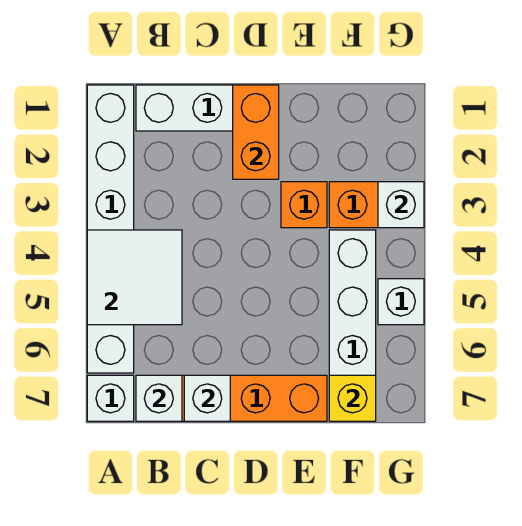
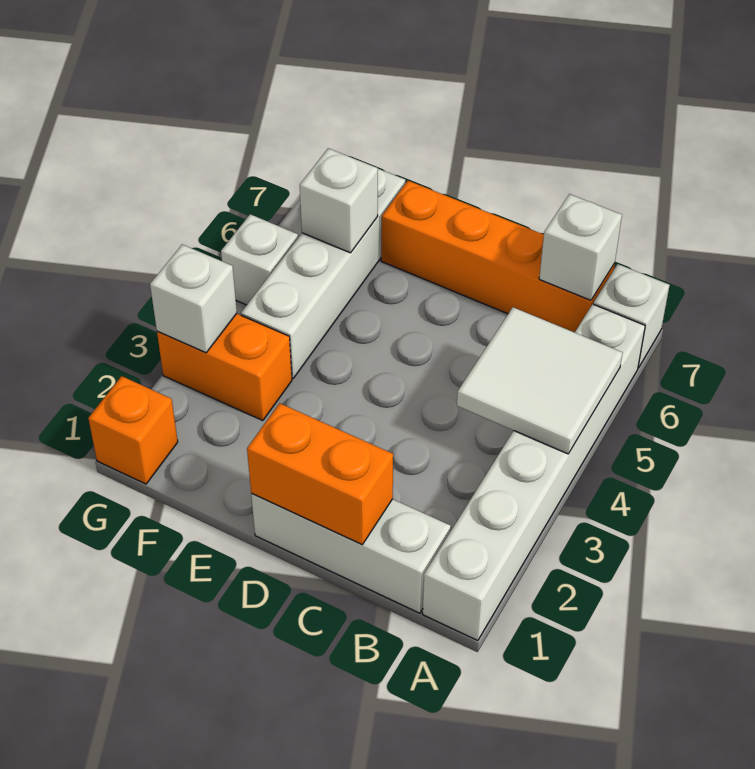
white 1x1 brick [184,375,230,421] -> white 1x1 brick moved to [300,148,378,253]
orange 1x2 brick [233,85,279,179] -> orange 1x2 brick turned to [247,403,393,545]
orange 1x1 brick [281,182,327,228] -> orange 1x1 brick moved to [88,376,178,484]
yellow 1x1 brick [329,375,376,421] -> none

